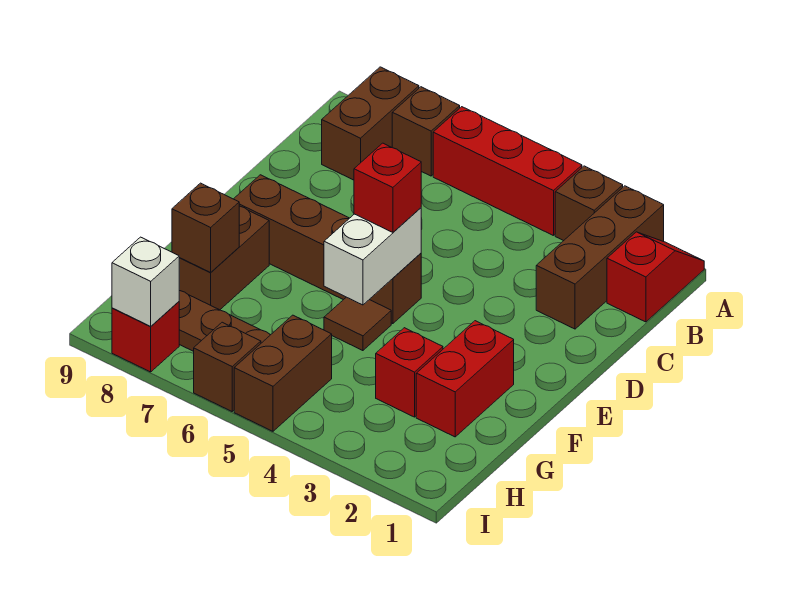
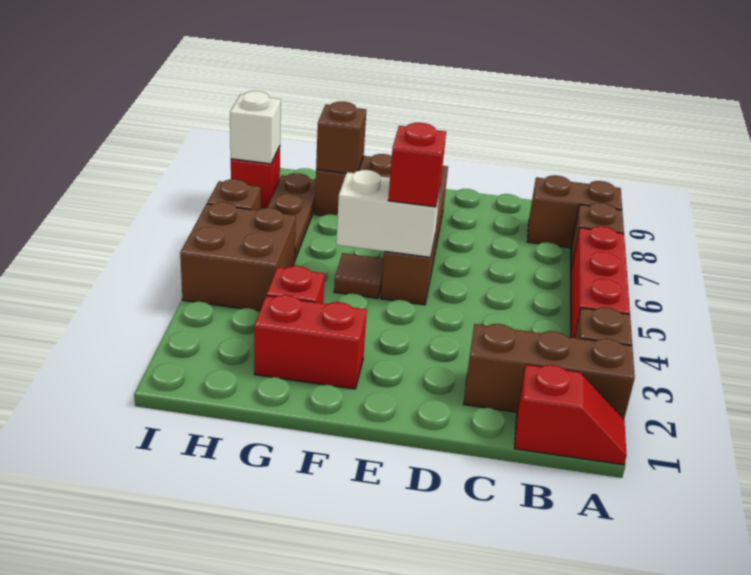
brown 1x2 brick [234,315,332,431] -> brown 2x2 brick [180,202,296,311]

